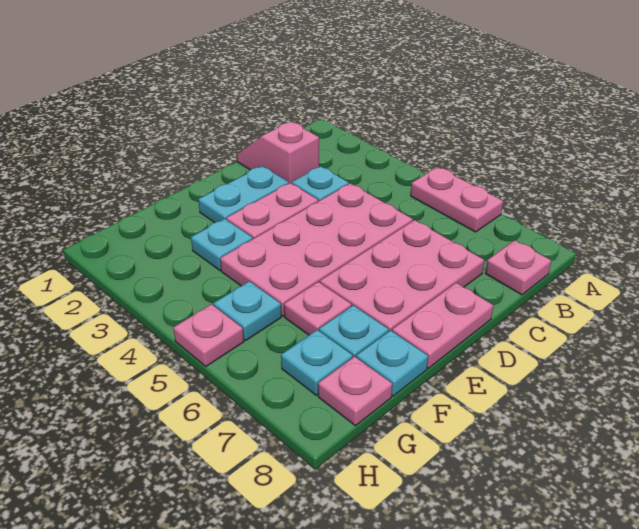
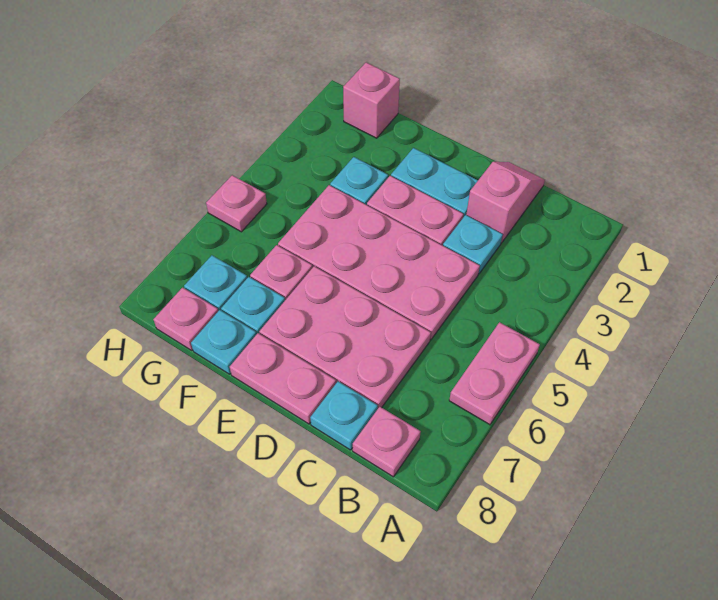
none -> pink 1x1 brick [343,62,400,138]
cyan 1x1 plate [213,281,281,341] -> cyan 1x1 plate moved to [310,382,378,450]

